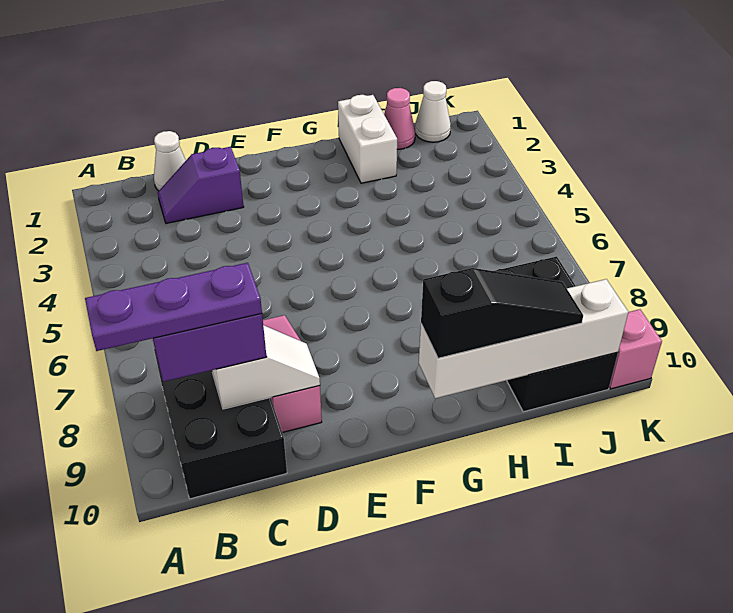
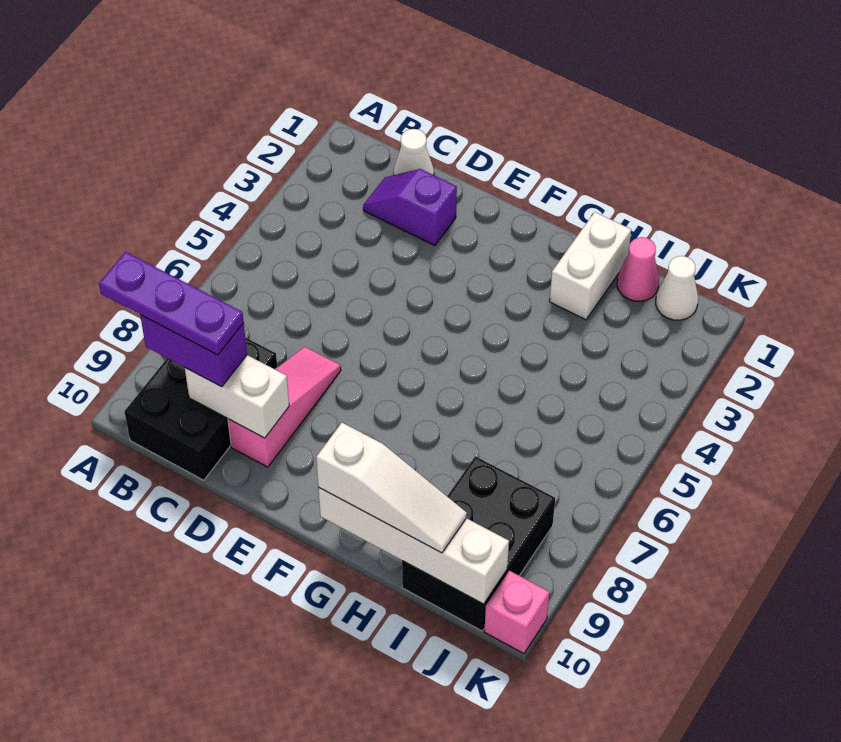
white 1x2 slope [212,325,320,409] -> white 1x2 brick [185,355,289,438]
black 1x3 slope [421,268,583,358] -> white 1x3 slope [316,423,467,553]

